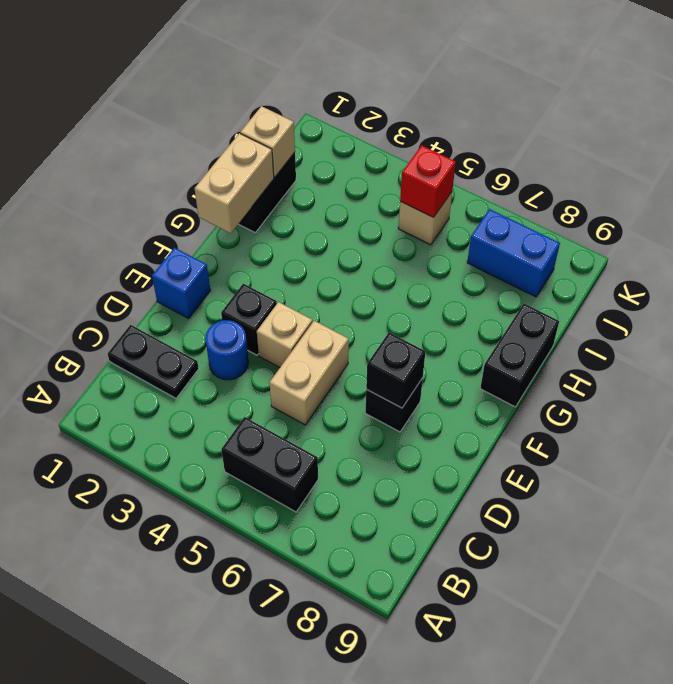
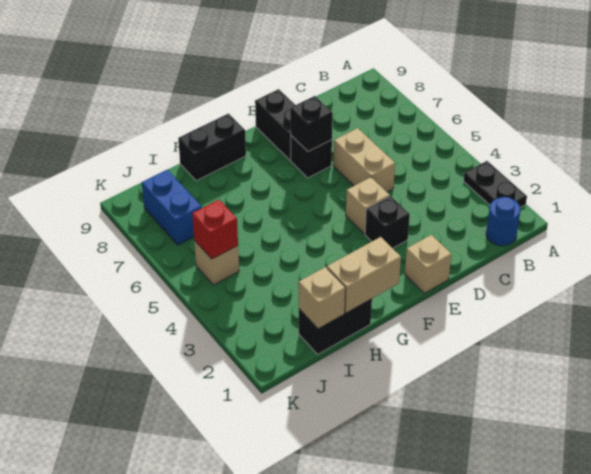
black 1x2 brick [221,417,318,512] -> black 1x2 brick moved to [255,89,295,160]
black 1x2 plate [108,325,199,398] -> black 1x2 plate moved to [464,161,527,208]
blue 1x1 round brick [205,320,249,380] -> blue 1x1 round brick moved to [486,197,521,246]
tan 1x2 brick [270,321,349,425] -> tan 1x2 brick turned to [333,128,395,192]
blue 1x1 brick [152,248,210,318] -> tan 1x1 brick [405,235,451,293]

